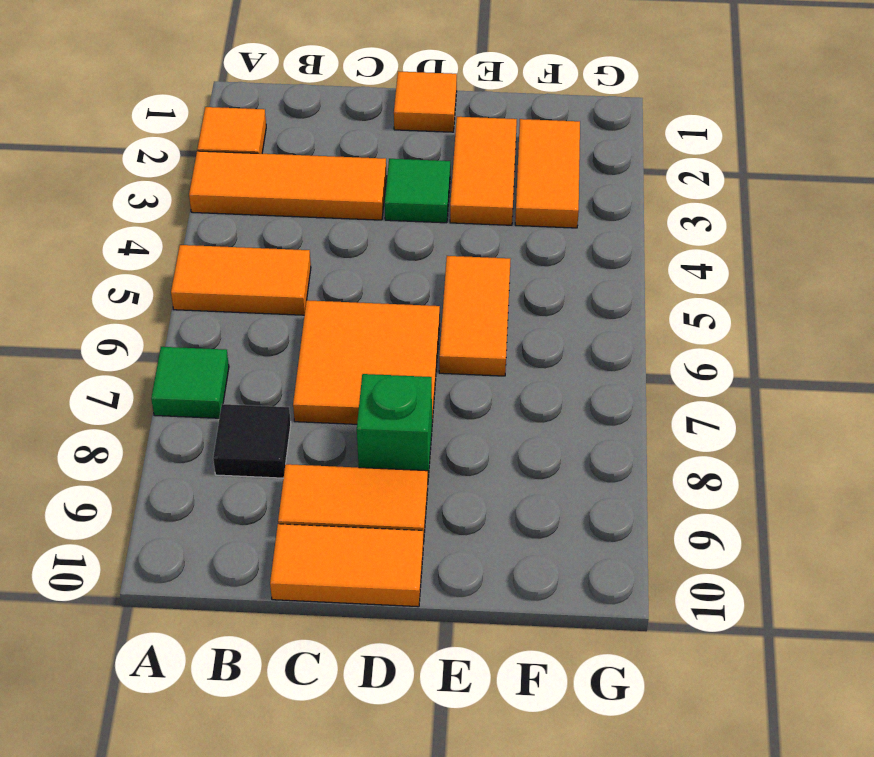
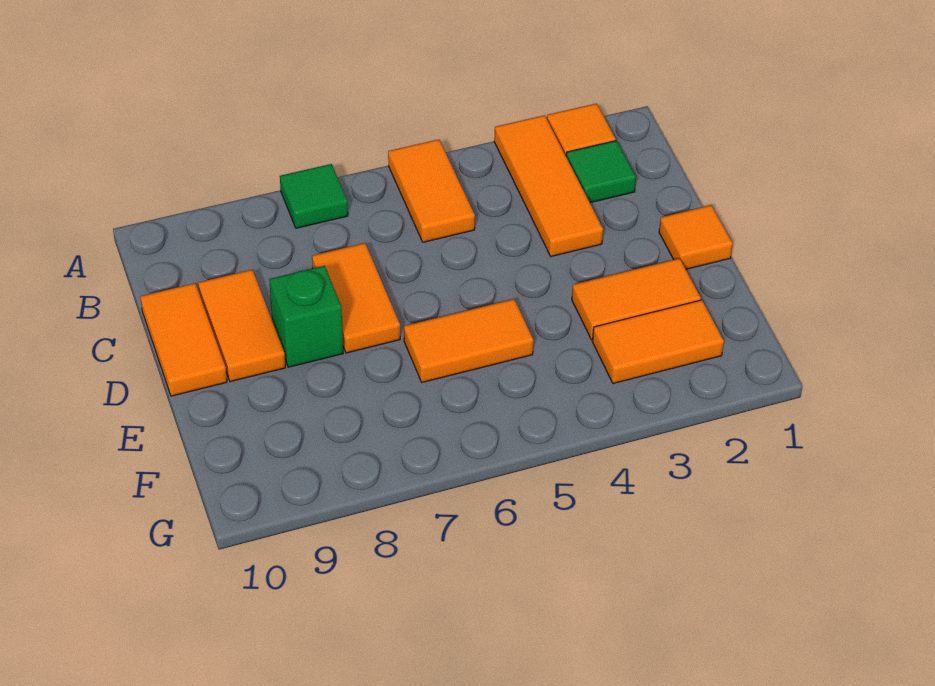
black 1x1 tile [213,404,291,478] -> none
orange 2x2 tile [293,300,440,424] -> orange 1x2 tile [312,243,400,353]
green 1x1 tile [385,159,450,223] -> green 1x1 tile moved to [566,141,636,203]

